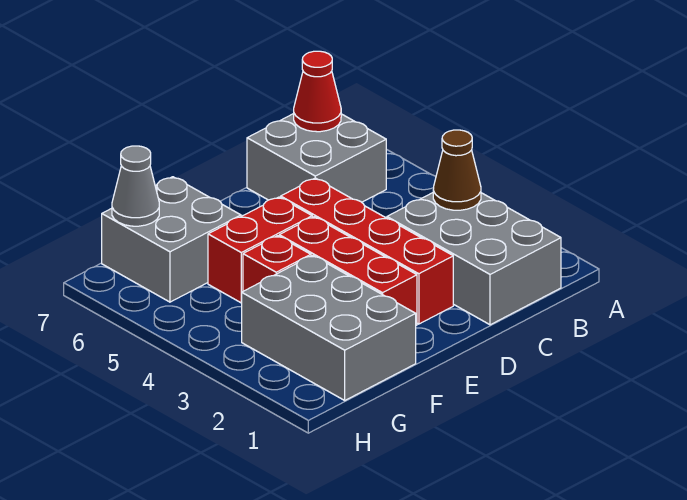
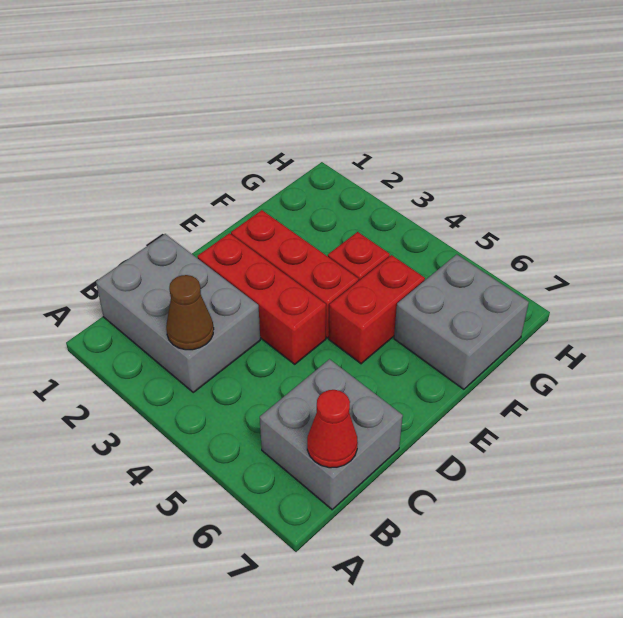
red 1x4 brick [281,178,453,324] -> red 1x3 brick [197,233,326,364]
grey 2x3 brick [242,255,416,400] -> none
grey 1x1 cone [112,146,159,226] -> none

